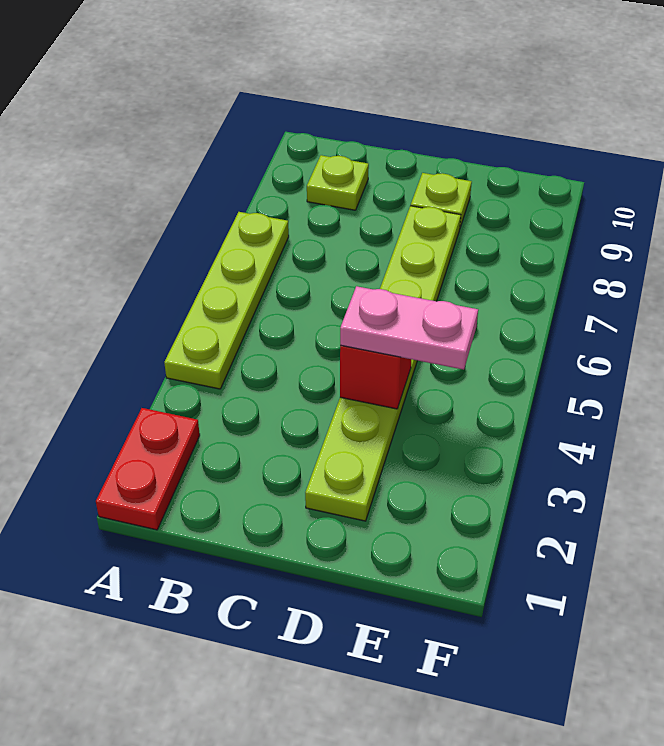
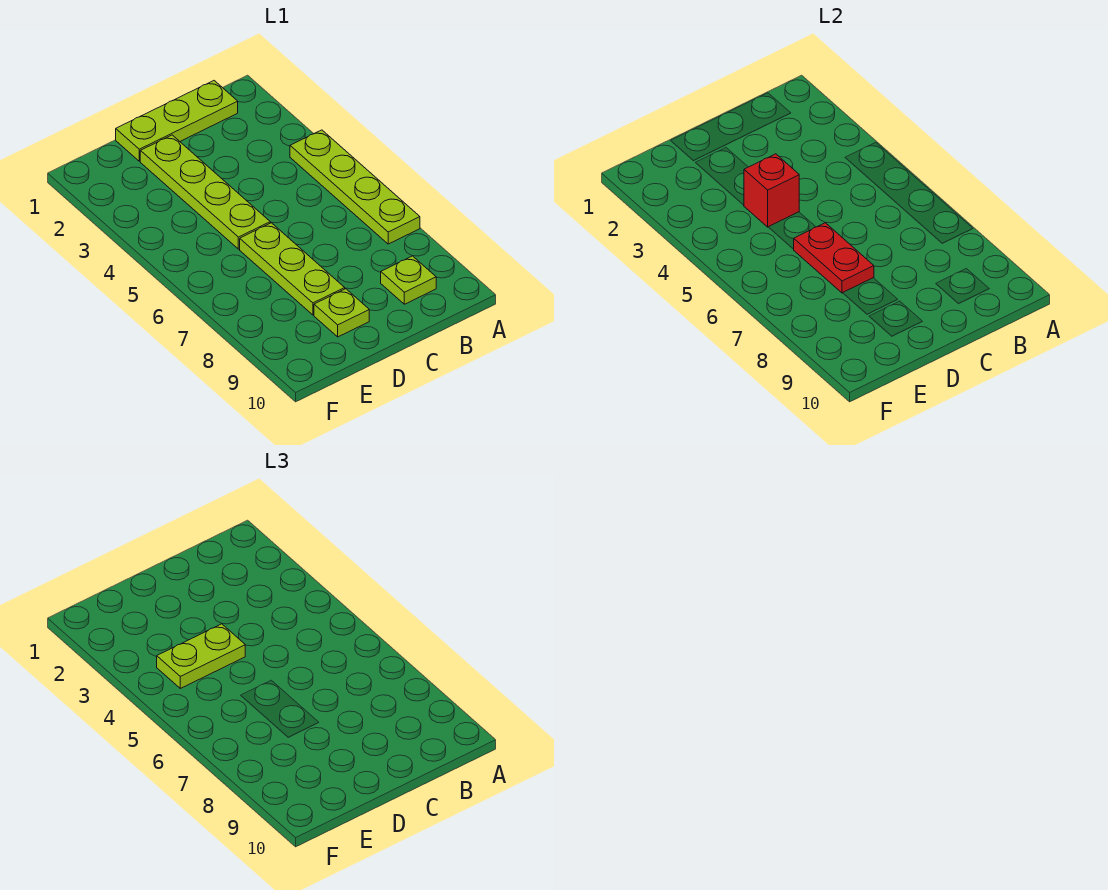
red 1x2 plate [96,408,200,530] -> red 1x2 plate moved to [794,223,874,293]
none -> lime 1x3 plate [116,81,238,161]
pink 1x2 plate [340,286,478,370] -> lime 1x2 plate [157,624,245,688]

